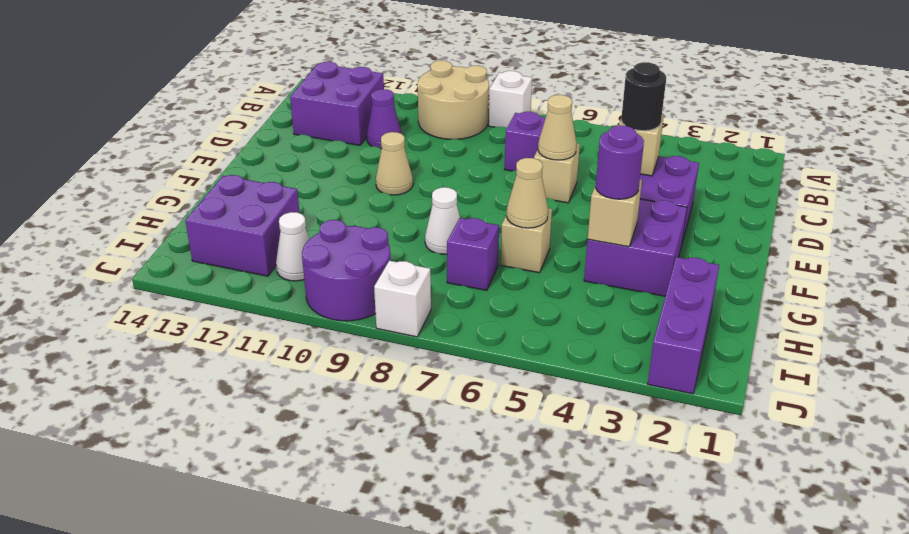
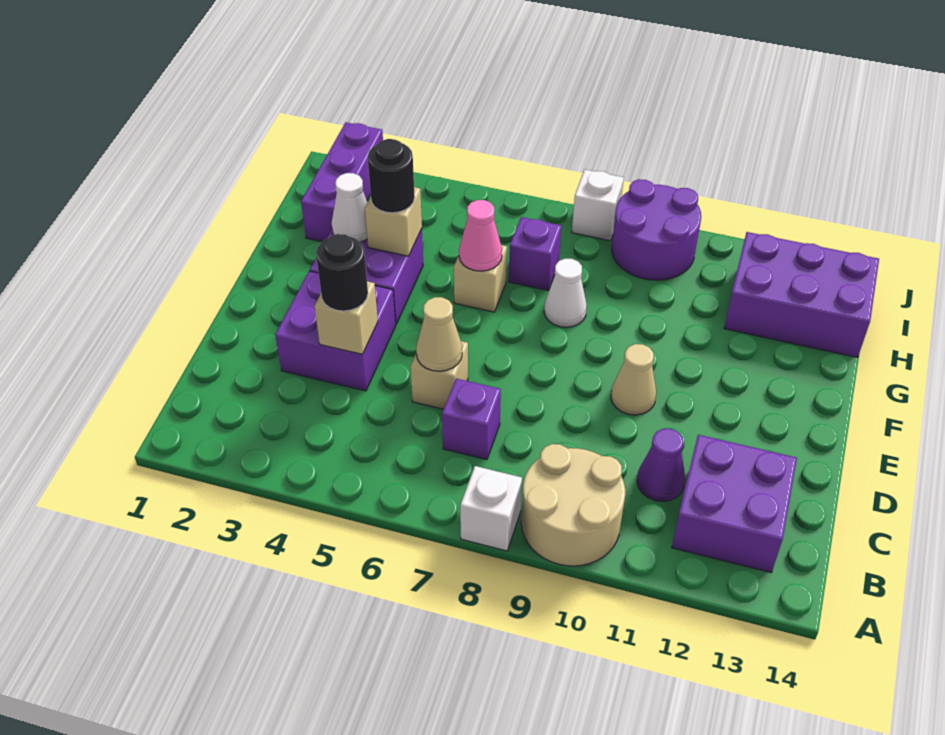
purple 1x1 round brick [596,125,644,199] -> black 1x1 round brick [368,139,415,213]
tan 1x1 cone [507,158,548,228] -> pink 1x1 cone [459,200,502,271]
purple 2x2 brick [185,175,300,276] -> purple 2x3 brick [724,232,879,357]
white 1x1 cone [276,212,309,281] -> white 1x1 cone moved to [332,173,368,242]

